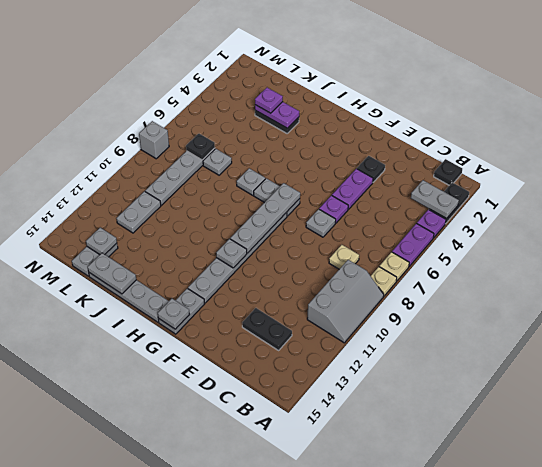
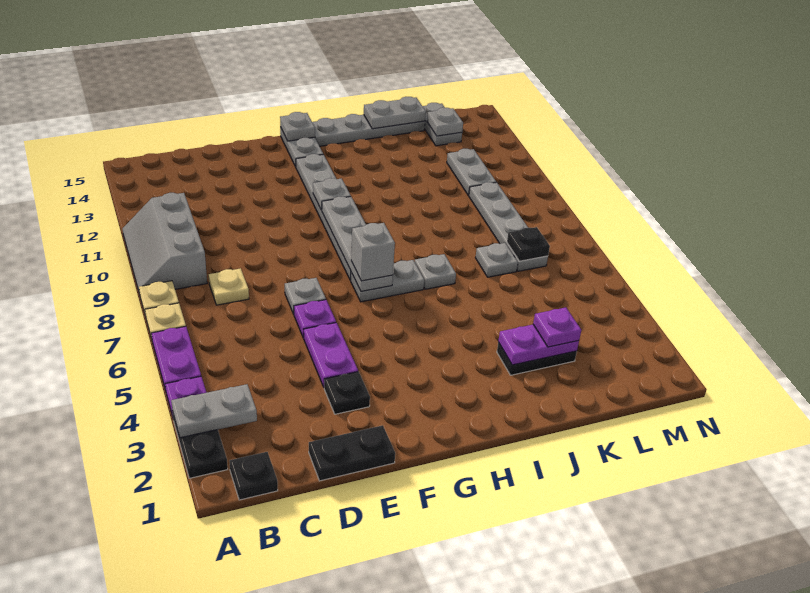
black 1x2 plate [242,308,292,350] -> black 1x2 plate moved to [309,425,395,481]
grey 1x1 brick [139,121,169,159] -> grey 1x1 brick moved to [351,223,395,281]

